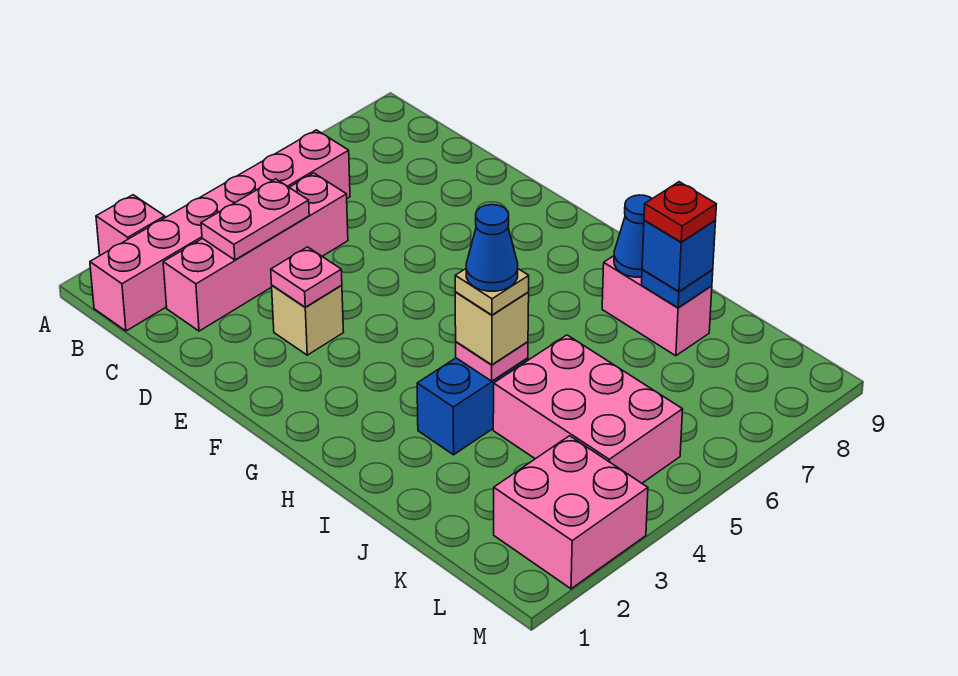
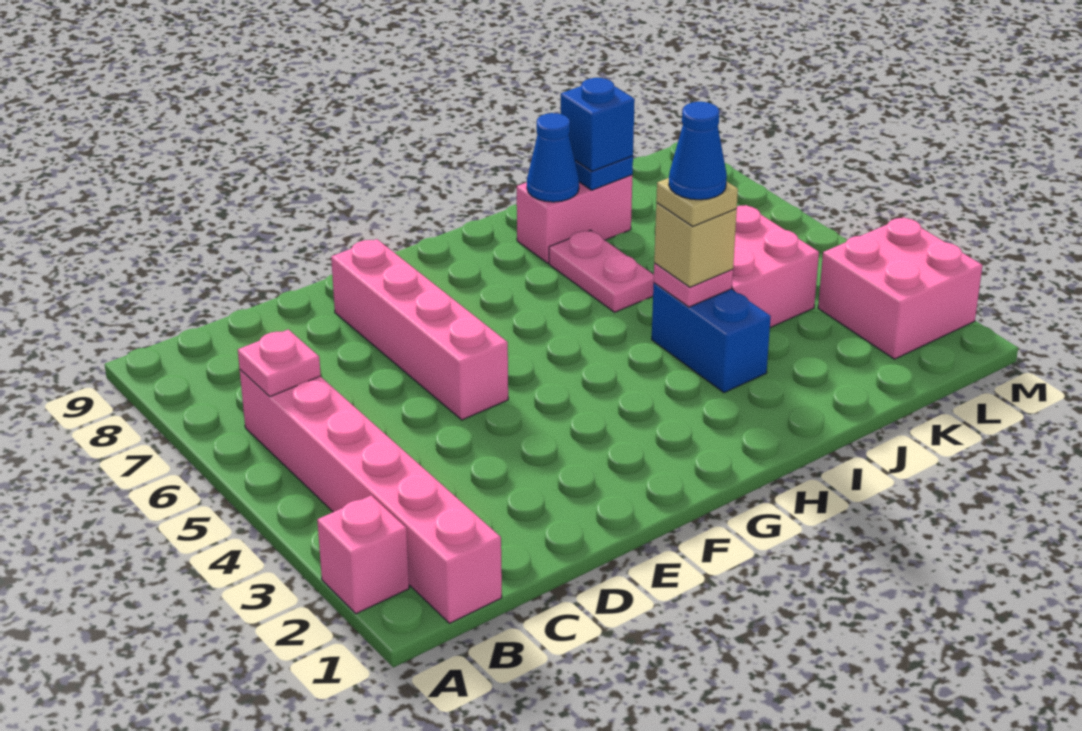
pink 1x4 brick [163,173,348,331] -> pink 1x4 brick moved to [331,239,508,420]
pink 1x2 plate [201,179,309,260] -> pink 1x2 plate moved to [549,230,654,312]
tan 1x1 brick [272,285,344,355] -> none
pink 1x1 plate [271,247,342,307] -> pink 1x1 plate moved to [238,329,321,397]
pink 2x3 brick [493,335,683,483] -> pink 2x2 brick [732,205,819,328]
red 1x1 plate [644,182,716,242] -> none

